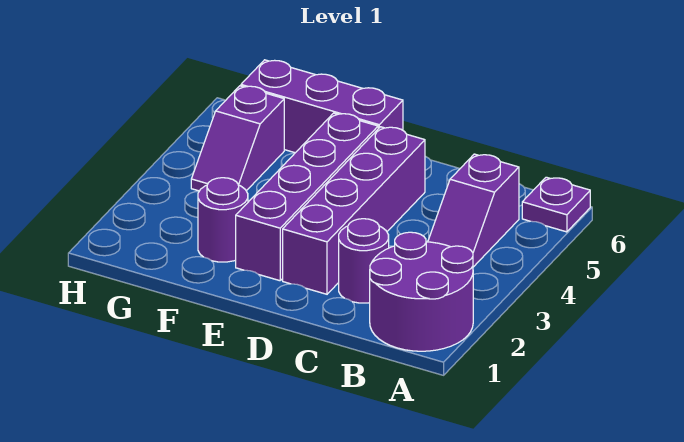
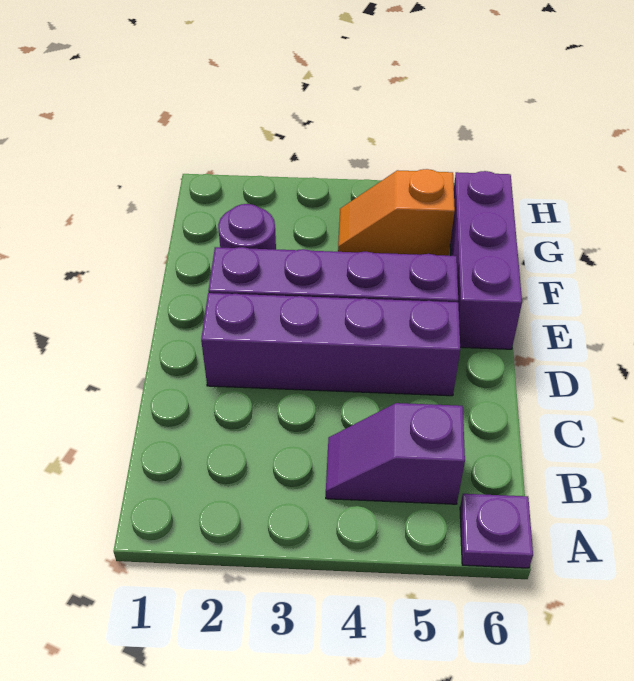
purple 2x2 round brick [370,232,473,351] -> none
purple 1x1 round brick [339,219,389,303] -> none
purple 1x2 slope [191,86,284,191] -> orange 1x2 slope [338,169,455,256]

